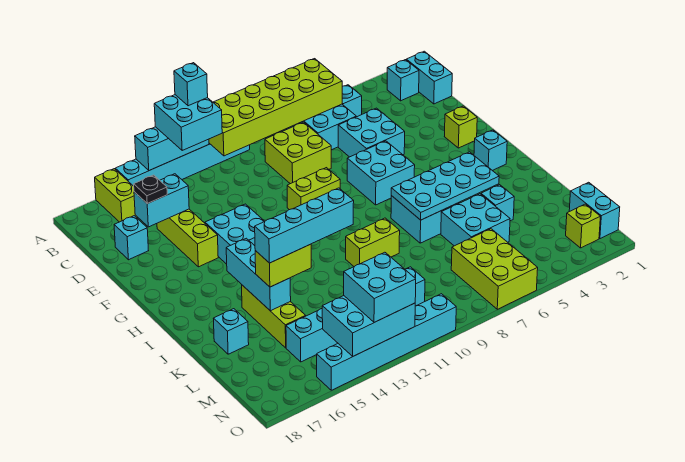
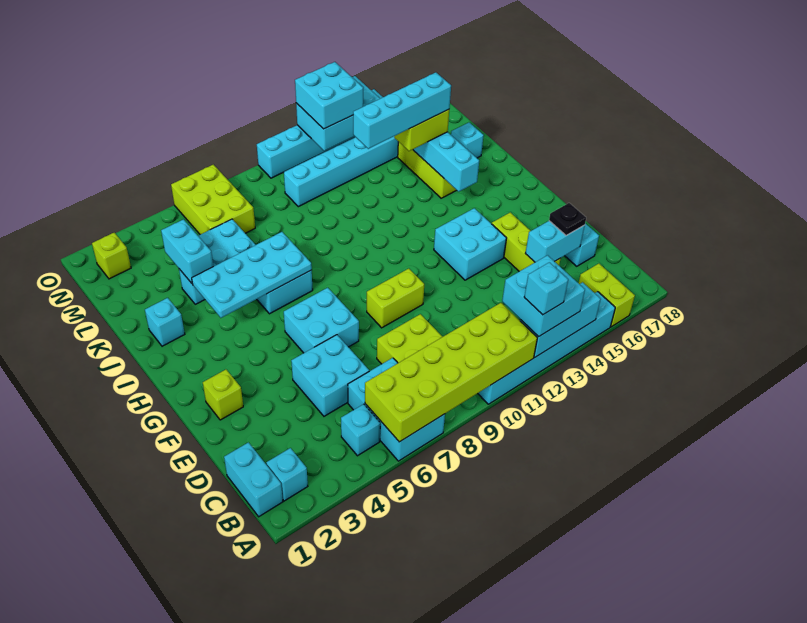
cyan 1x1 brick [474,130,507,171] -> cyan 1x1 brick moved to [145,298,185,346]
lime 1x2 brick [346,218,400,267] -> none
cyan 1x2 brick [569,182,620,239] -> cyan 1x2 brick moved to [161,219,213,283]

